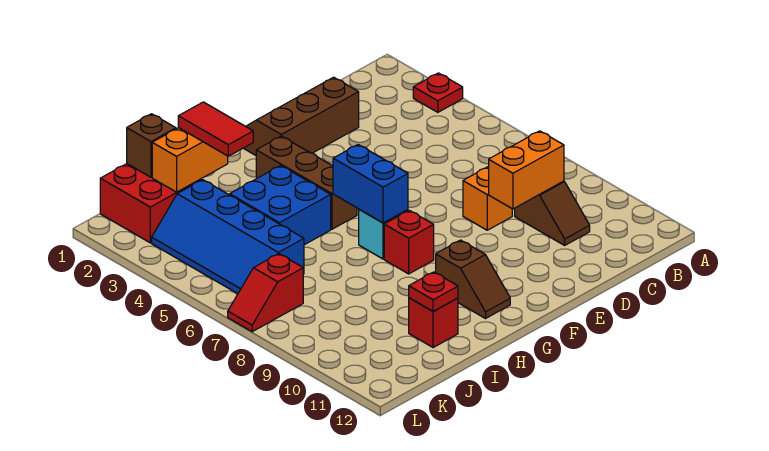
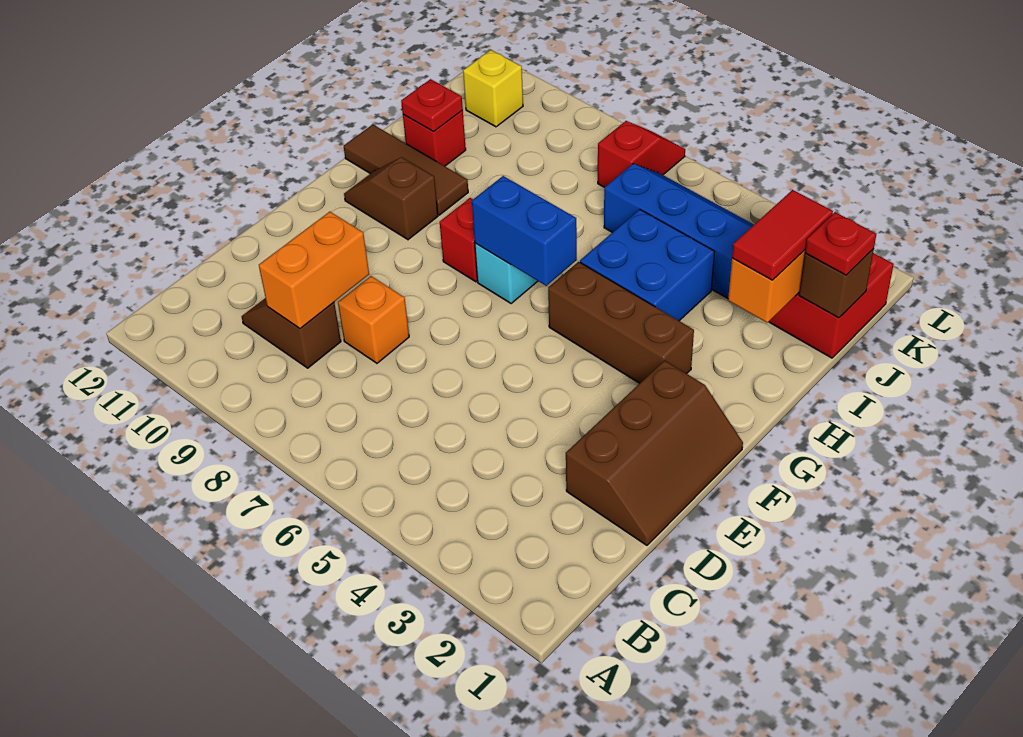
red 1x1 plate [413,73,463,112] -> red 1x1 plate moved to [805,212,876,275]
none -> brown 1x3 tile [344,125,468,215]
red 1x2 tile [178,102,253,156] -> red 1x2 tile turned to [732,190,833,280]
none -> yellow 1x1 brick [463,50,523,127]

